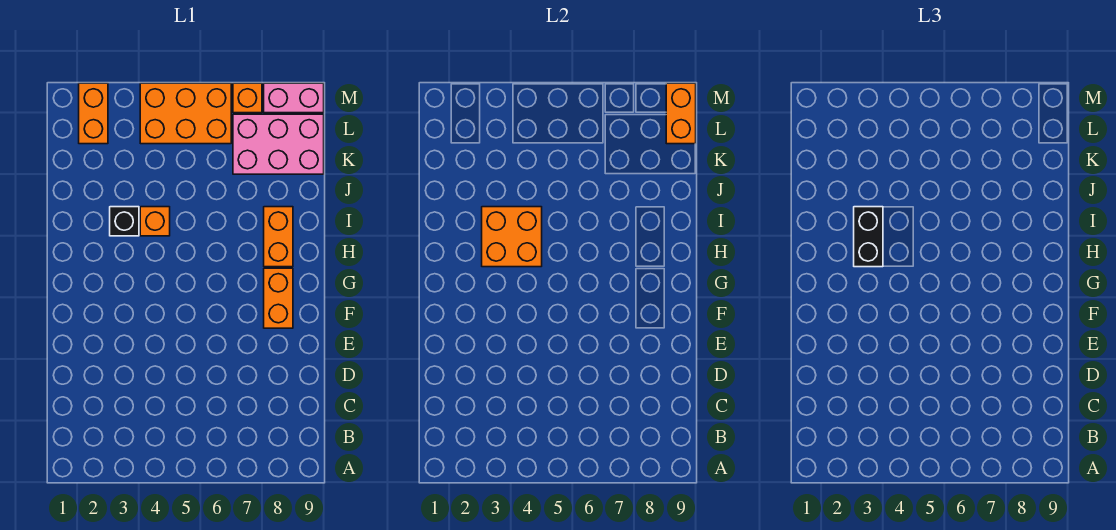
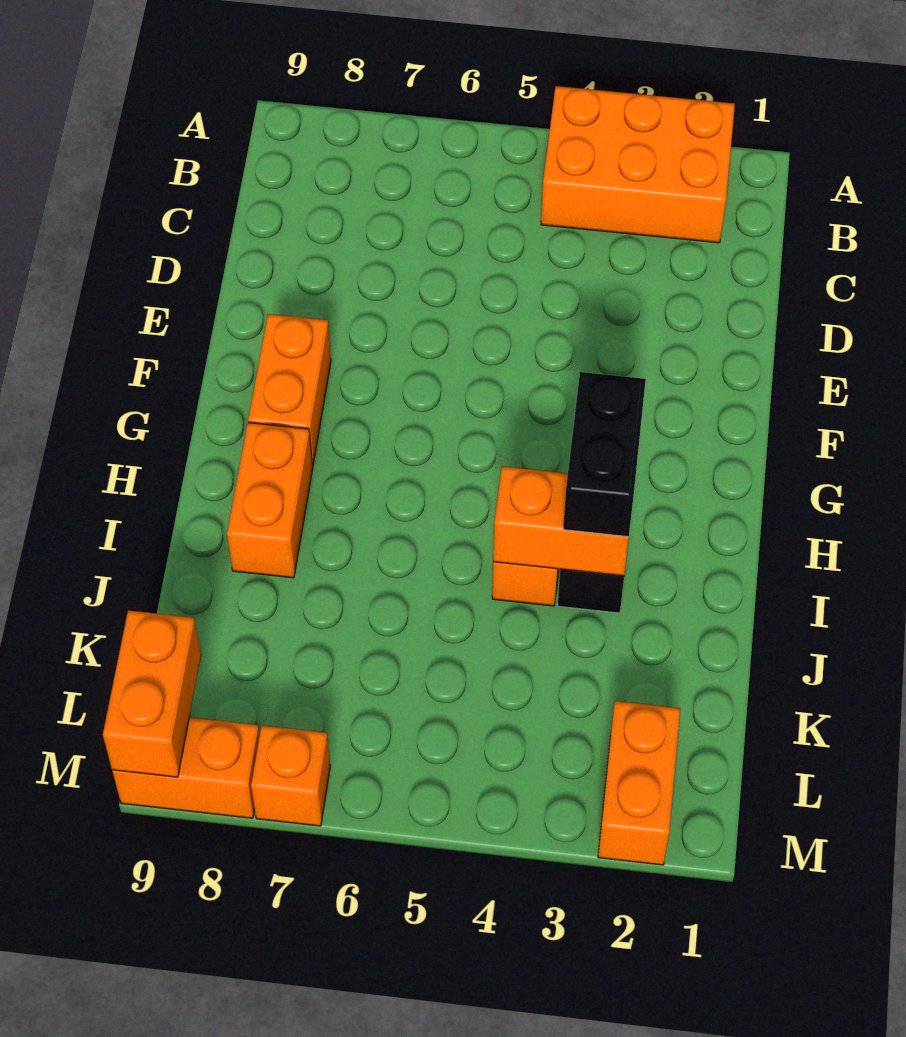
orange 2x2 brick [482,207,542,267] -> orange 1x2 brick [493,466,629,576]
pink 2x3 brick [233,114,324,174] -> none
orange 2x3 brick [140,83,231,144] -> orange 2x3 brick moved to [541,86,735,243]
pink 1x2 brick [264,83,324,113] -> orange 1x2 brick [112,717,260,818]

